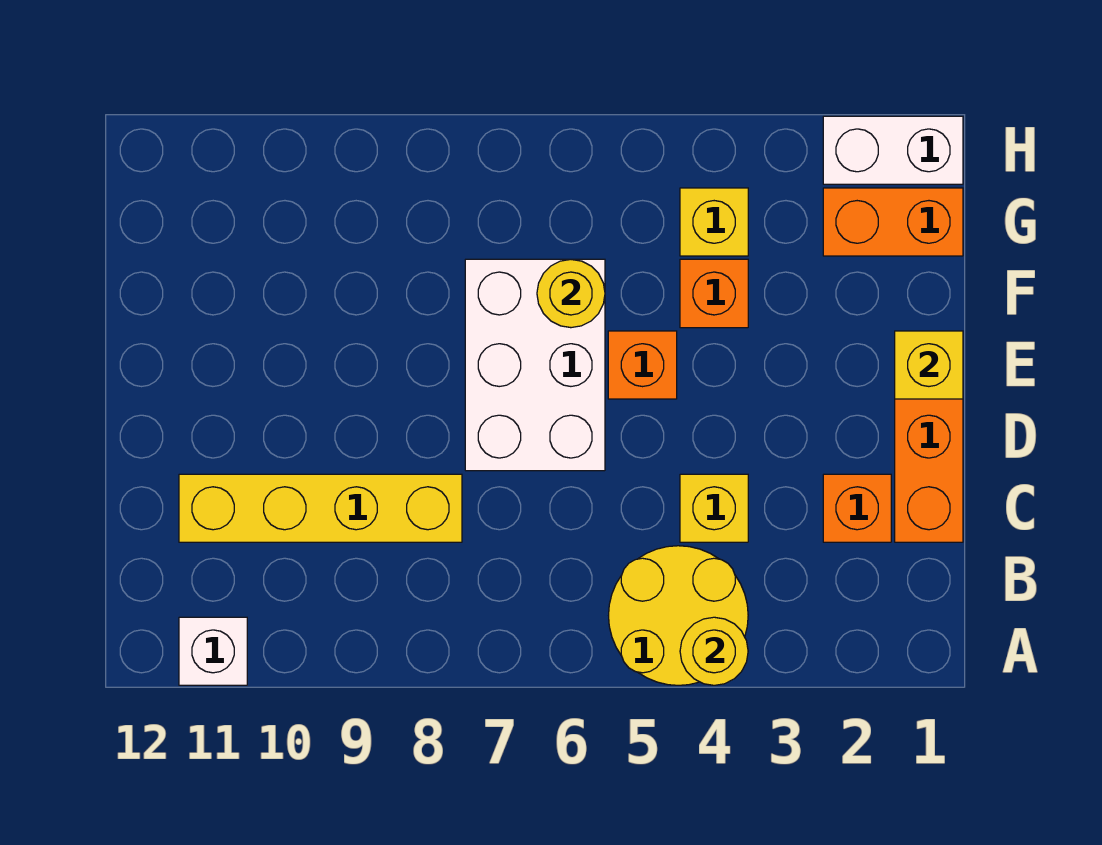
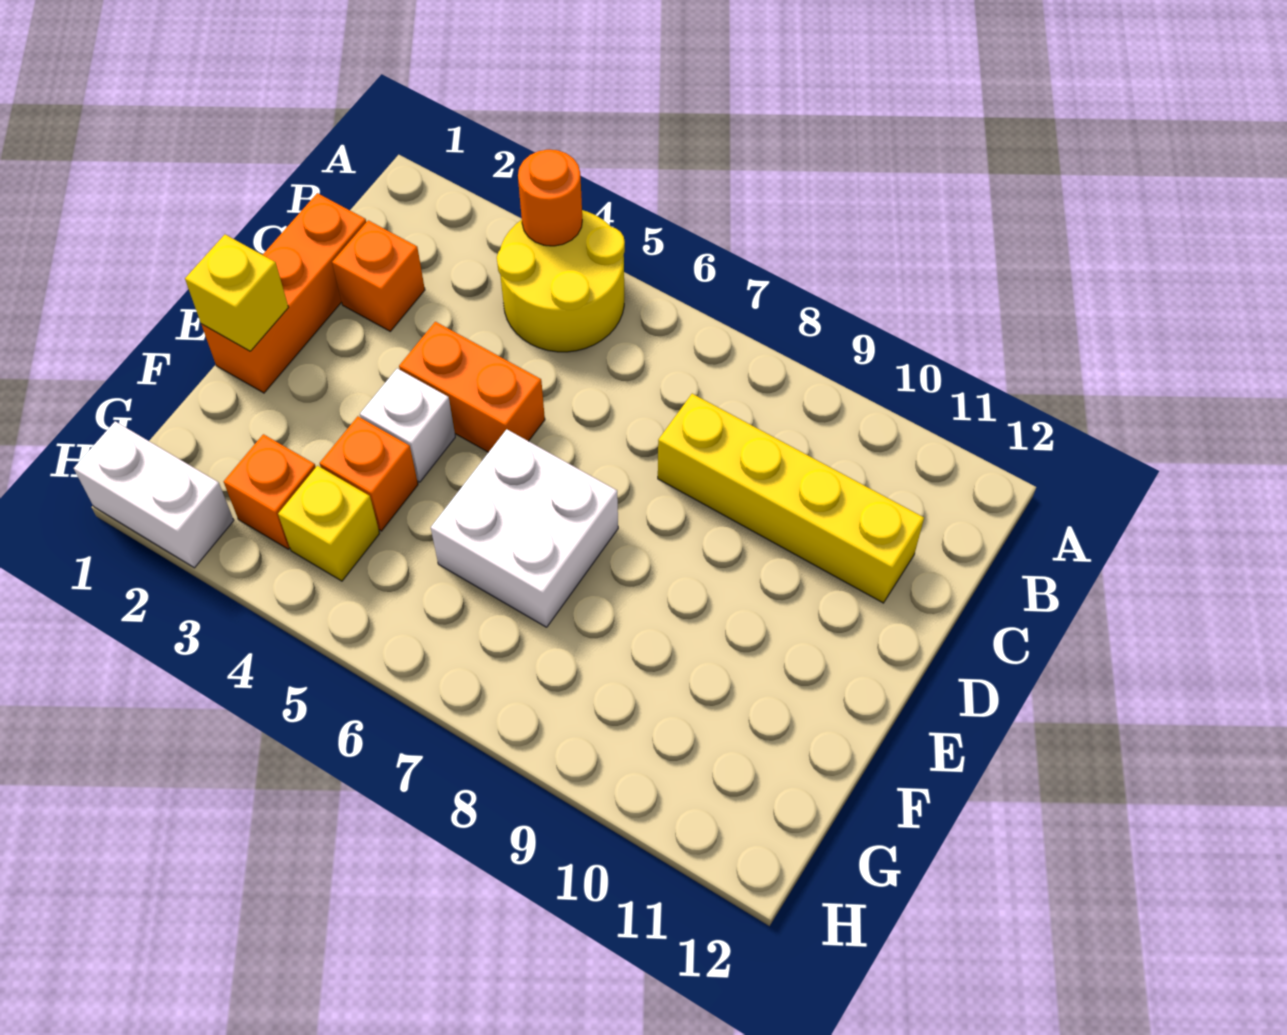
yellow 1x1 round brick [680,617,748,685] -> orange 1x1 round brick [518,150,582,246]
white 1x1 brick [179,617,247,685] -> white 1x1 brick moved to [360,368,455,482]
yellow 1x1 brick [680,474,748,542] -> none
white 2x3 brick [465,259,605,471] -> white 2x2 brick [431,429,618,627]
orange 1x1 brick [608,331,677,399] -> orange 1x1 brick moved to [224,434,316,549]
yellow 1x1 round brick [537,259,605,328] -> none
orange 1x2 brick [823,188,963,256] -> orange 1x2 brick moved to [399,322,545,452]

